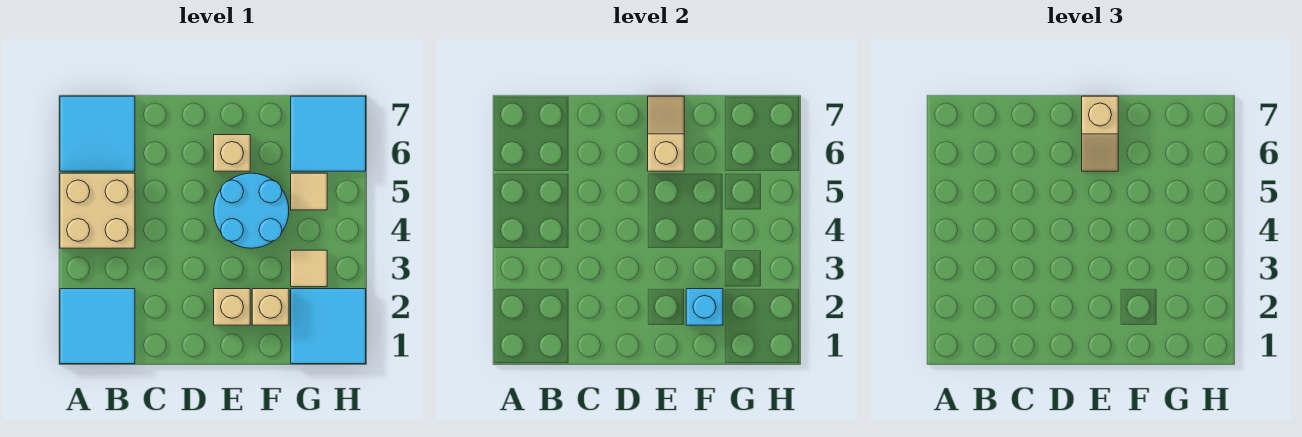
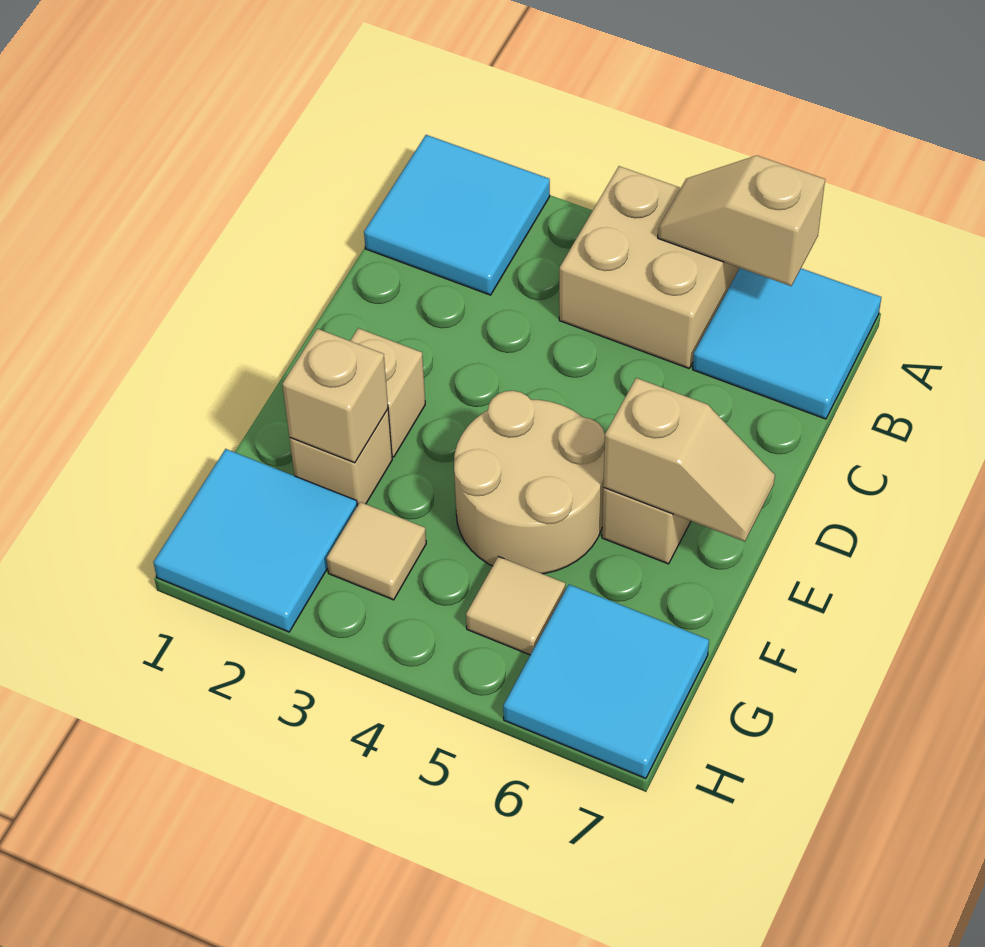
cyan 2x2 round brick [214,173,289,248] -> tan 2x2 round brick [454,391,605,574]
tan 1x2 slope [1082,96,1118,171] -> tan 1x2 slope moved to [658,156,825,286]
cyan 1x1 brick [686,289,723,325] -> tan 1x1 brick [282,329,388,463]

